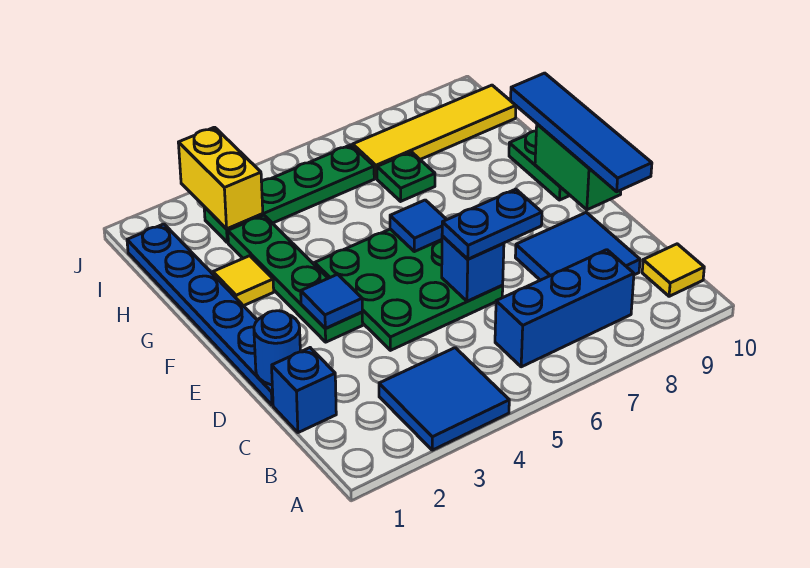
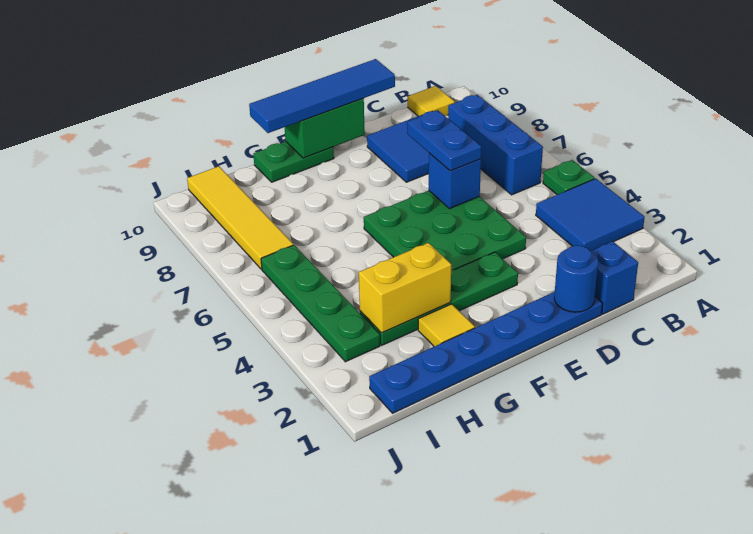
blue 1x1 tile [301,274,362,329] -> none
blue 1x1 tile [390,200,447,252] -> none
green 1x1 plate [377,152,435,201] -> green 1x1 plate moved to [543,160,595,195]
yellow 1x2 brick [178,127,263,229] -> yellow 1x2 brick moved to [359,243,451,333]

